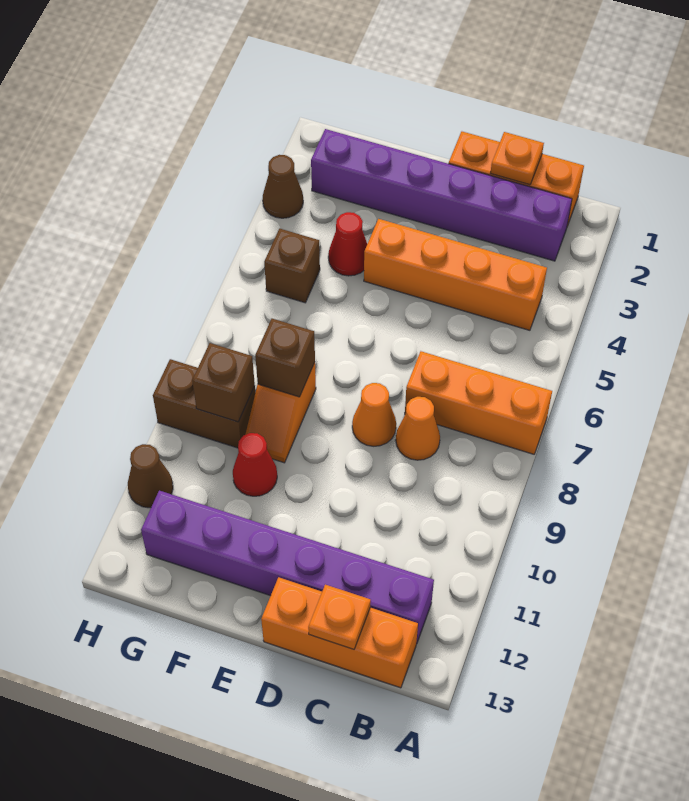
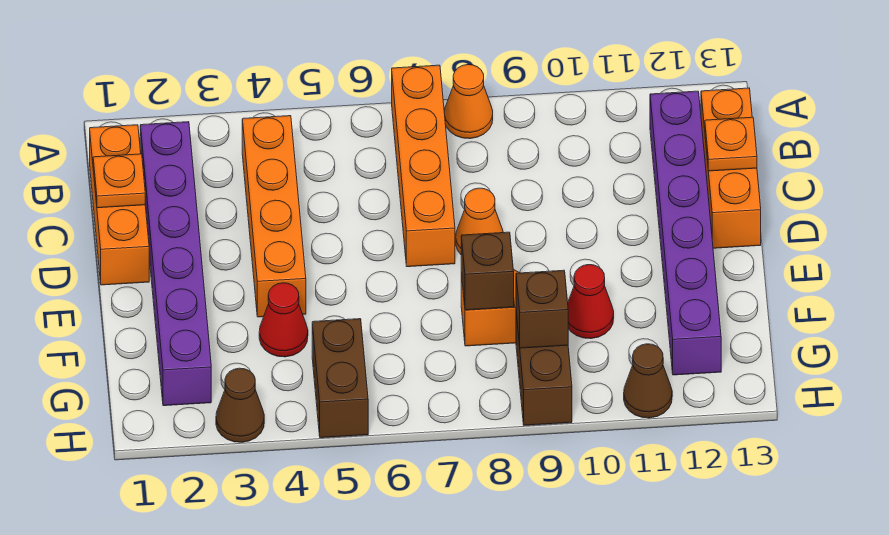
orange 1x3 brick [405,351,552,454] -> orange 1x4 brick [392,65,455,267]
orange 1x1 cone [396,397,440,460] -> orange 1x1 cone moved to [444,65,493,139]
brown 1x1 brick [264,229,320,303] -> brown 1x2 brick [312,319,368,438]

